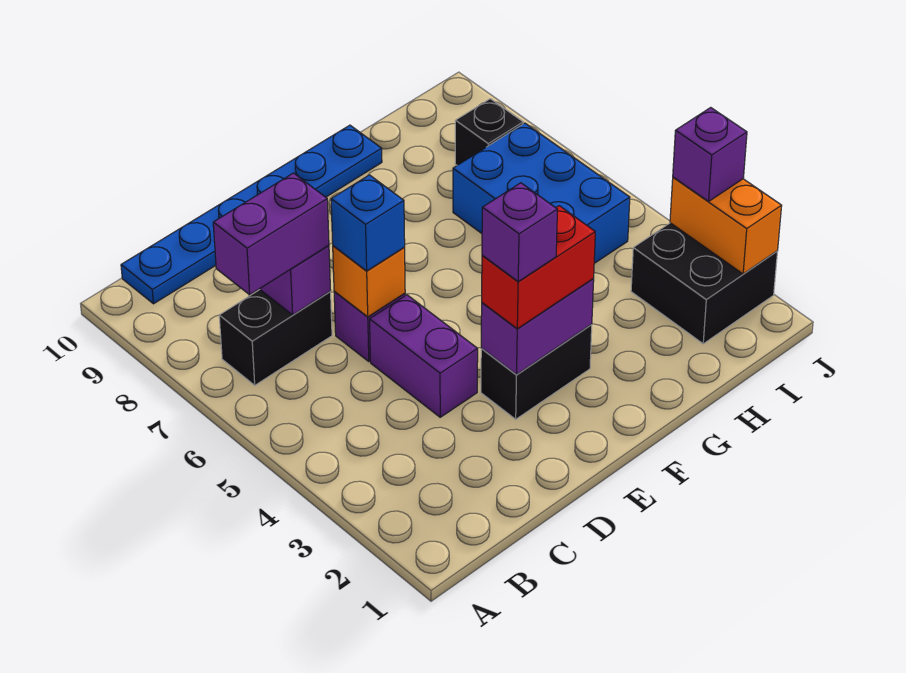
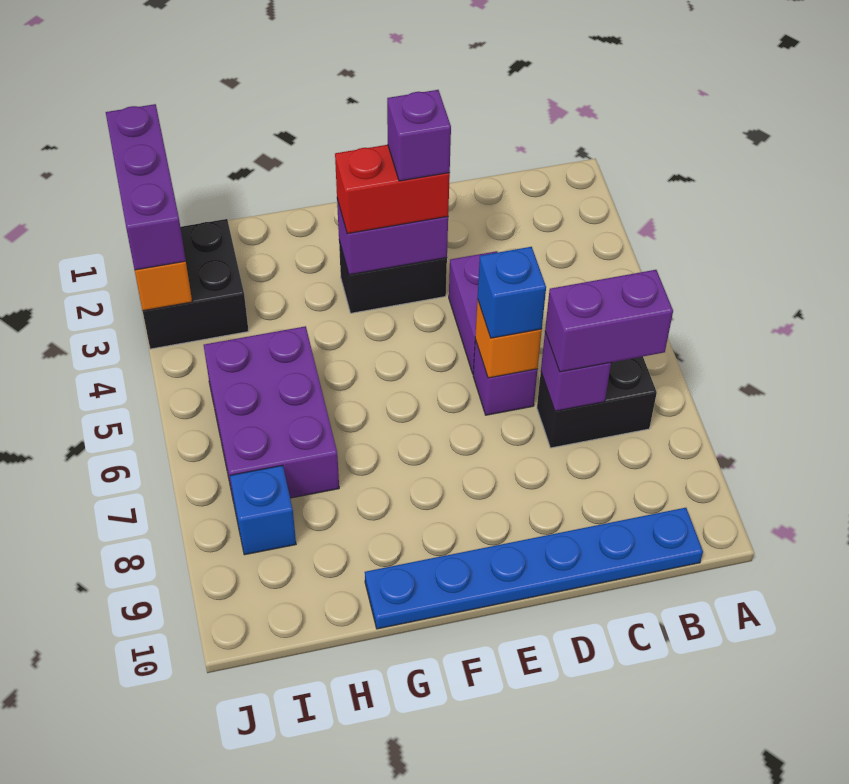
blue 2x3 brick [453,123,630,263] -> purple 2x3 brick [204,326,339,502]
black 1x1 brick [455,99,523,165] -> blue 1x1 brick [230,465,296,555]
purple 1x1 brick [673,108,747,201] -> purple 1x3 brick [106,104,186,270]

